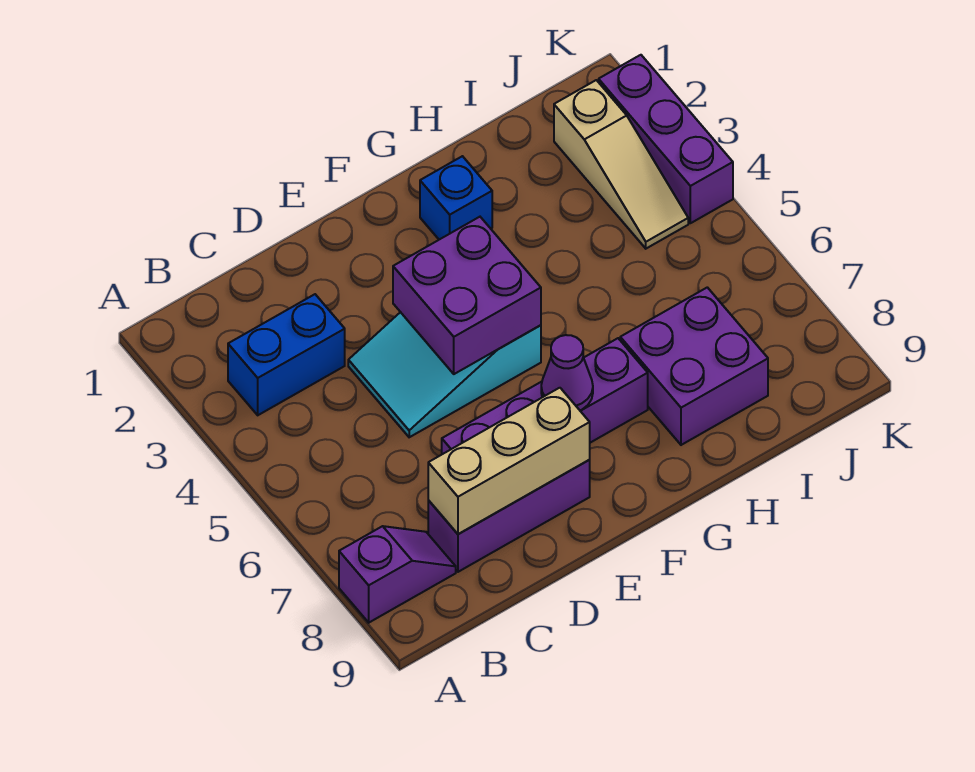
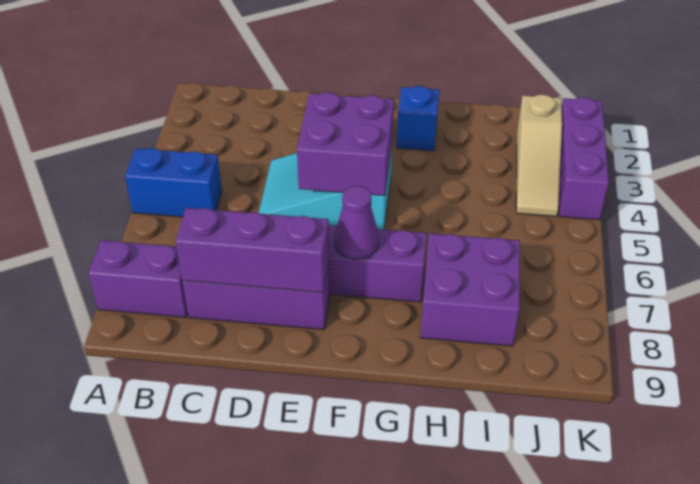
purple 1x2 slope [339,526,456,623] -> purple 1x2 brick [88,240,188,317]
blue 1x2 brick [228,294,345,415] -> blue 1x2 brick moved to [125,148,222,217]
tan 1x3 brick [428,388,590,534] -> purple 1x3 brick [176,208,329,293]

